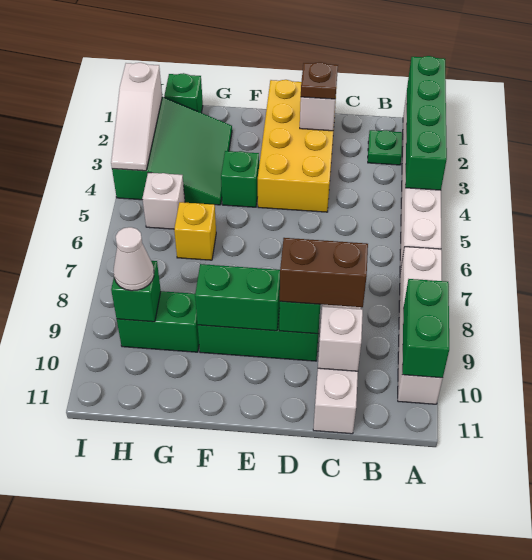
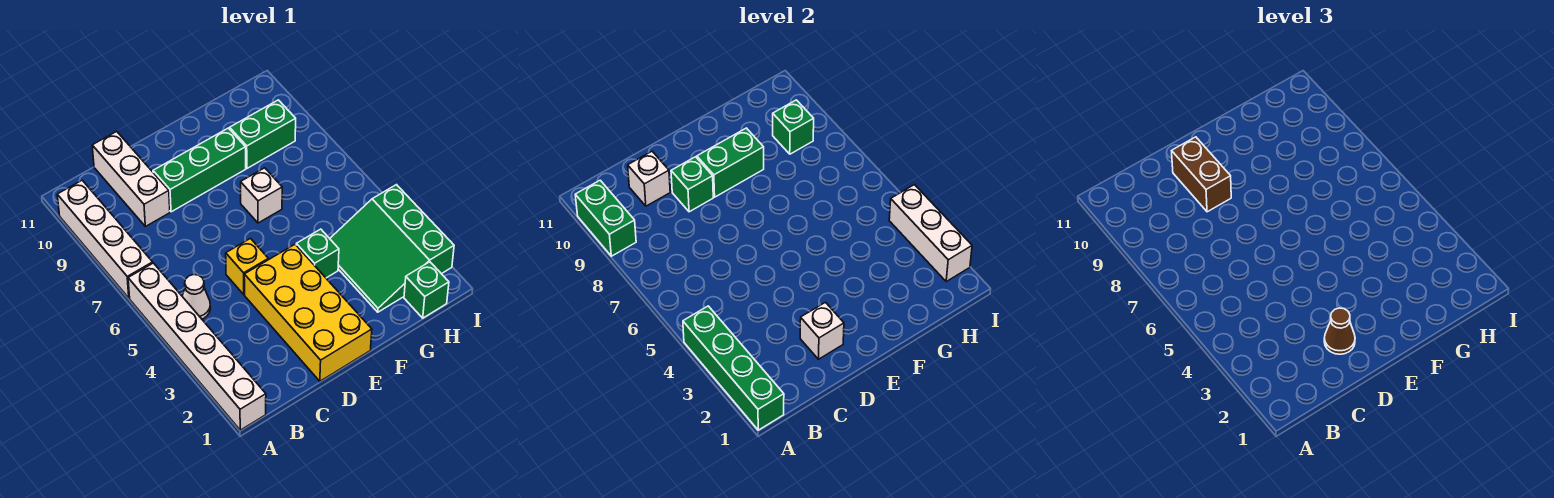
green 1x1 plate [368,130,402,165] -> none
brown 1x2 brick [280,238,368,307] -> brown 1x2 brick turned to [1172,137,1231,212]
brown 1x1 plate [301,62,338,99] -> brown 1x1 cone [1324,308,1355,354]
yellow 1x1 brick [174,202,216,260] -> yellow 1x1 brick moved to [226,239,268,294]
white 1x1 brick [142,173,185,229] -> white 1x1 brick moved to [241,168,282,223]
white 1x1 cone [114,227,154,291] -> white 1x1 cone moved to [182,275,210,319]
white 1x3 slope [111,63,162,171] -> white 1x3 brick [889,185,972,281]

